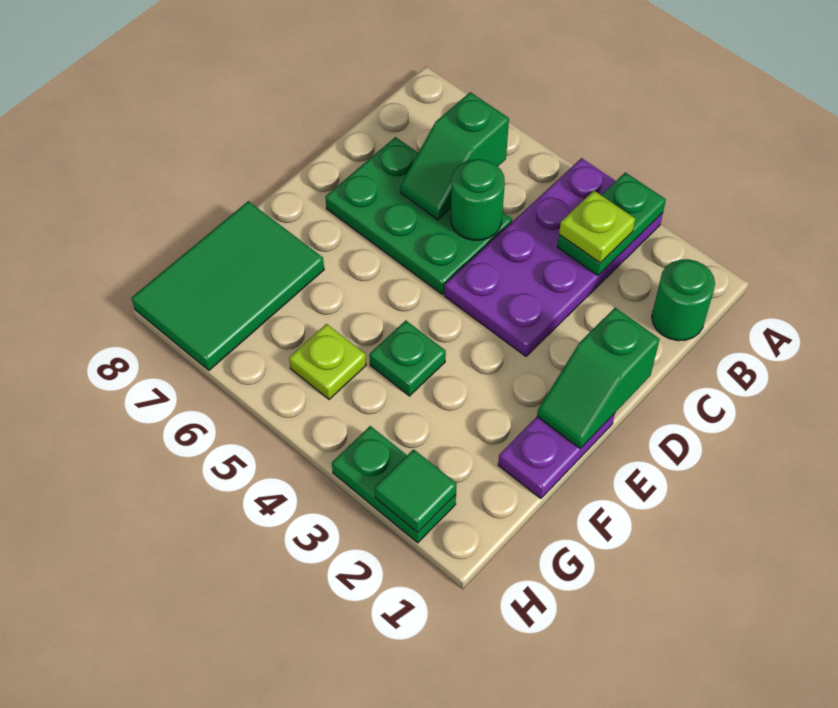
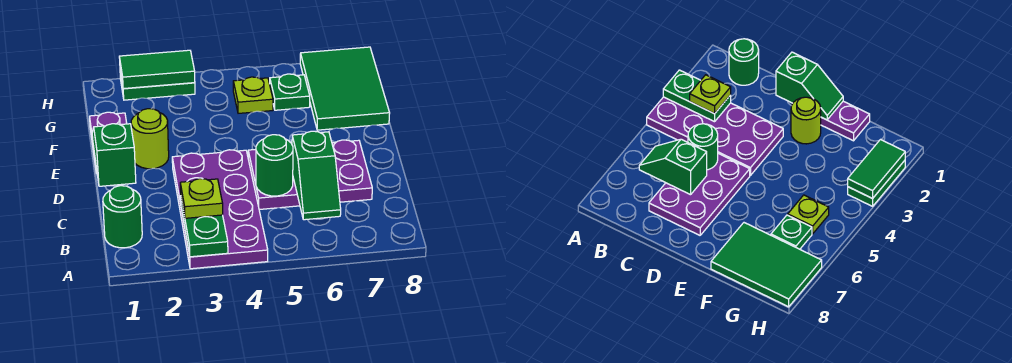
green 1x2 slope [400,92,509,220] -> green 1x2 slope turned to [292,131,341,220]
green 2x3 plate [325,137,512,294] -> purple 2x3 plate [248,140,372,210]
none -> lime 1x1 round brick [131,109,169,169]
green 1x1 plate [369,320,446,396] -> green 1x1 plate moved to [270,74,310,110]
green 1x1 tile [375,449,457,533] -> green 1x2 tile [119,50,195,89]

